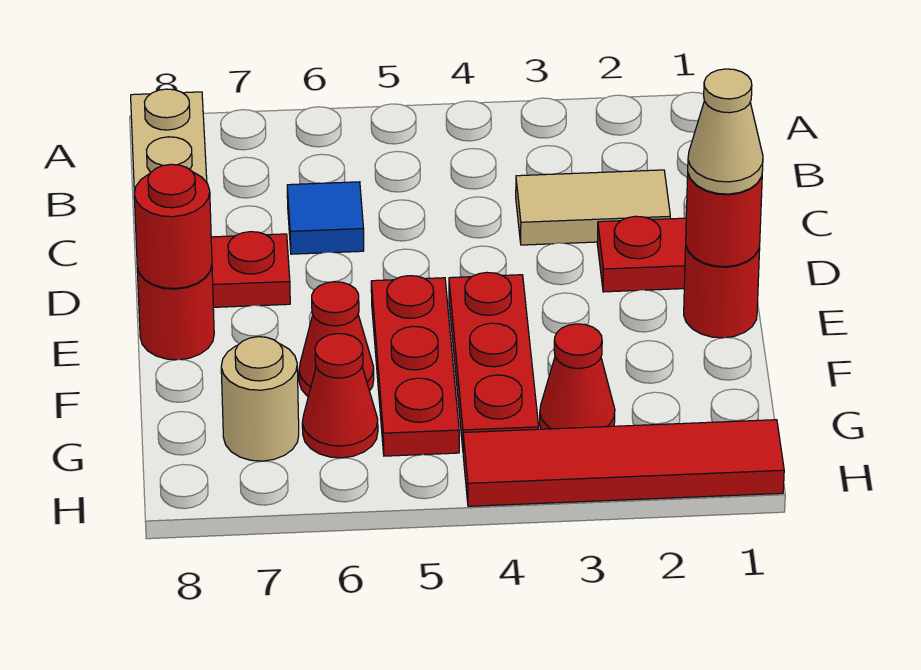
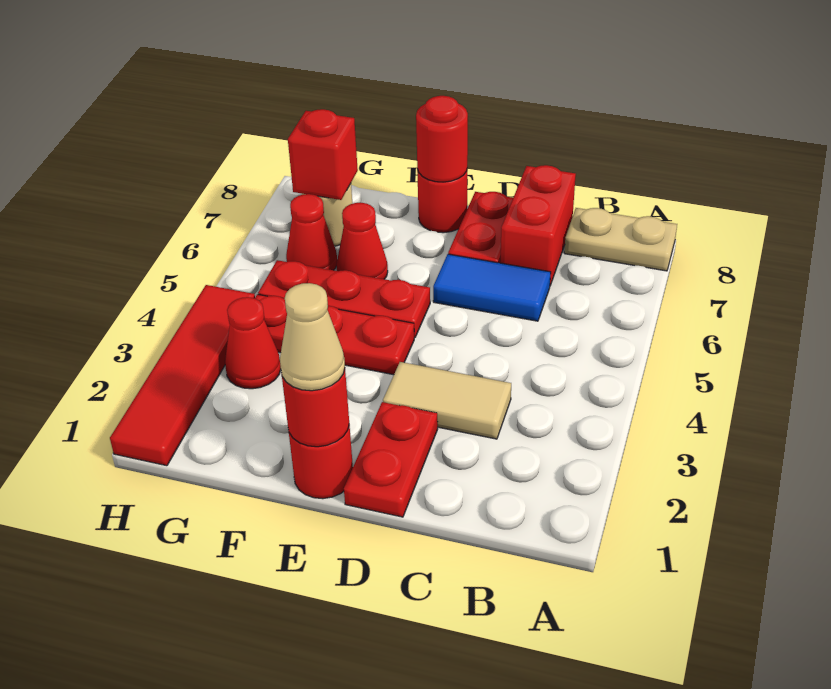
tan 1x2 tile [516,170,670,245] -> tan 1x2 tile turned to [383,362,511,439]
blue 1x1 tile [287,182,364,254] -> blue 1x2 tile [433,254,551,321]
none -> red 1x2 brick [500,165,576,285]
none -> red 1x1 brick [288,109,358,200]

